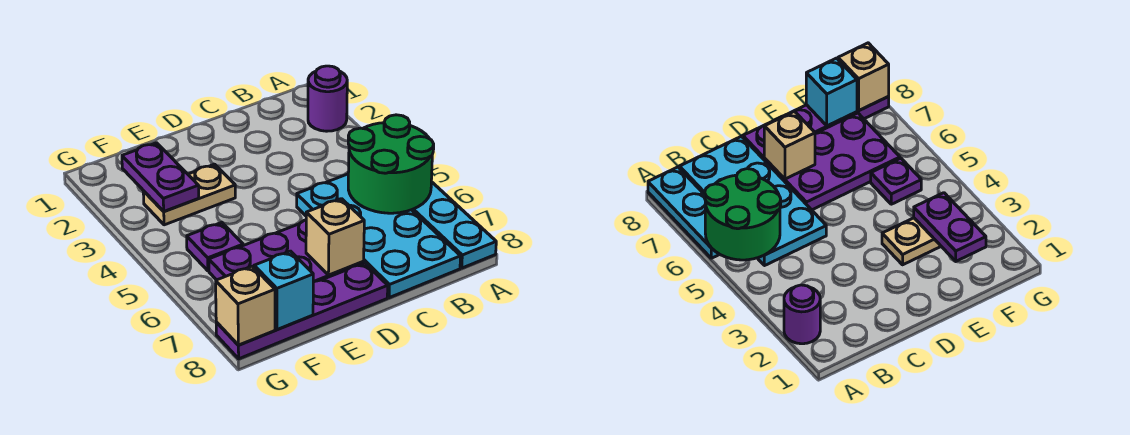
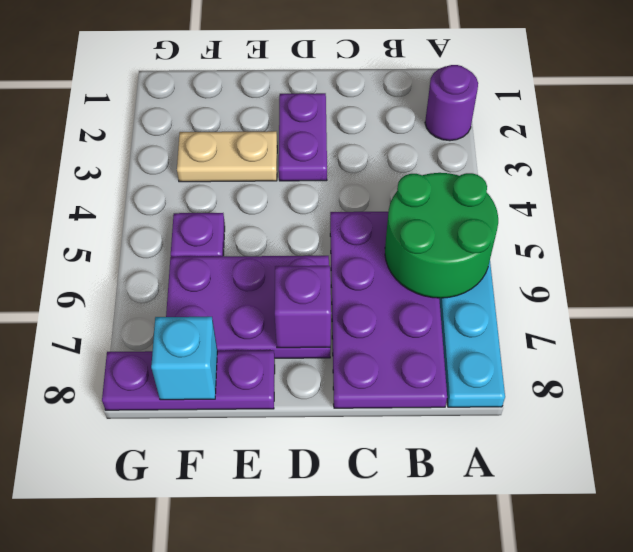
cyan 2x4 plate [297,174,461,298] -> purple 2x4 plate [330,212,447,408]
tan 1x1 brick [306,199,364,275] -> purple 1x1 brick [275,266,331,348]
purple 1x4 plate [216,263,388,359] -> purple 1x3 plate [102,350,275,410]
purple 1x2 plate [122,143,199,211] -> purple 1x2 plate moved to [279,93,327,181]
tan 1x1 brick [216,266,275,345] -> none

